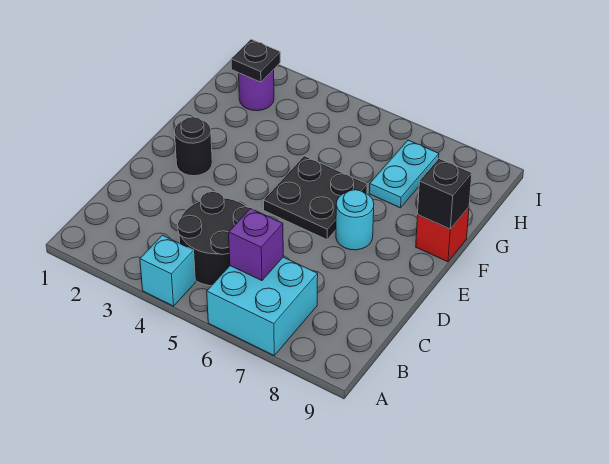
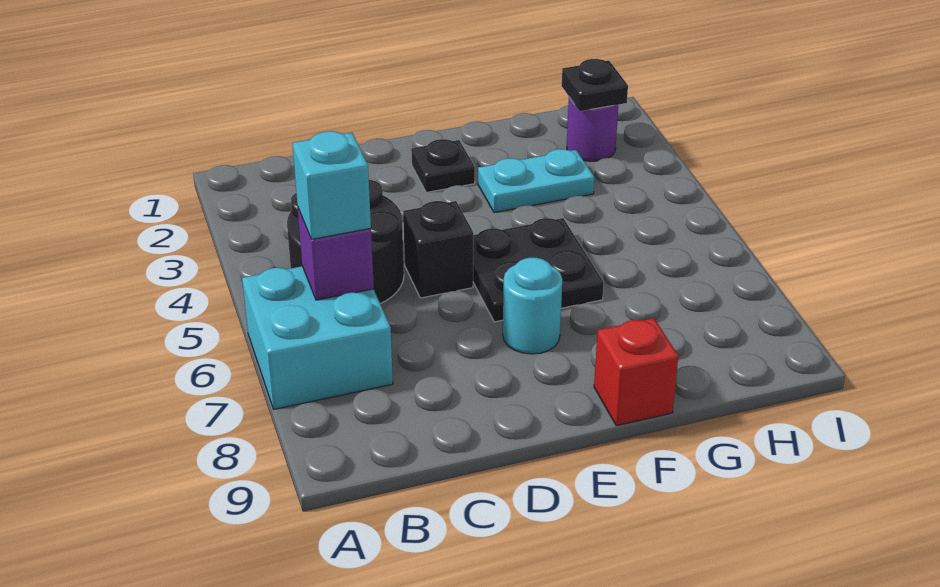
cyan 1x1 brick [140,235,195,306] -> cyan 1x1 brick moved to [292,131,371,239]
black 1x1 round brick [175,117,212,176] -> black 1x1 plate [411,139,475,193]
black 1x1 brick [418,159,472,229] -> black 1x1 brick moved to [403,201,473,298]
cyan 1x2 plate [369,140,439,208] -> cyan 1x2 plate moved to [478,149,594,213]

